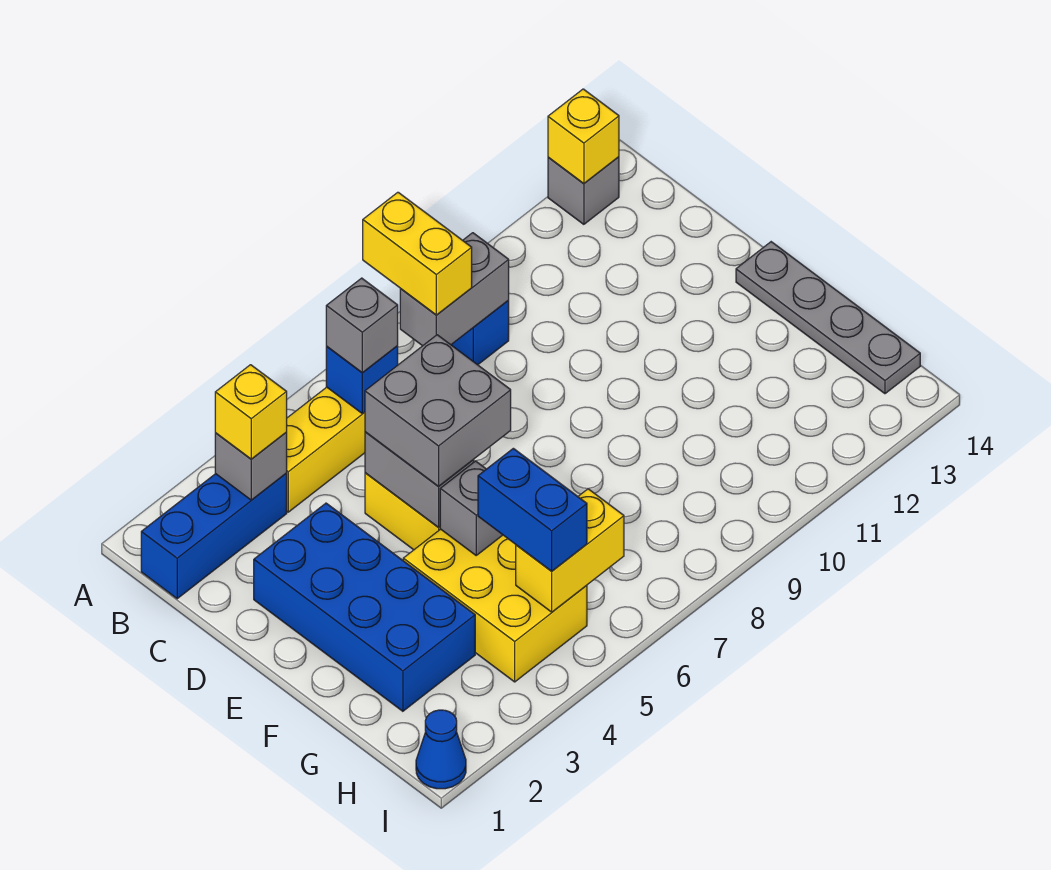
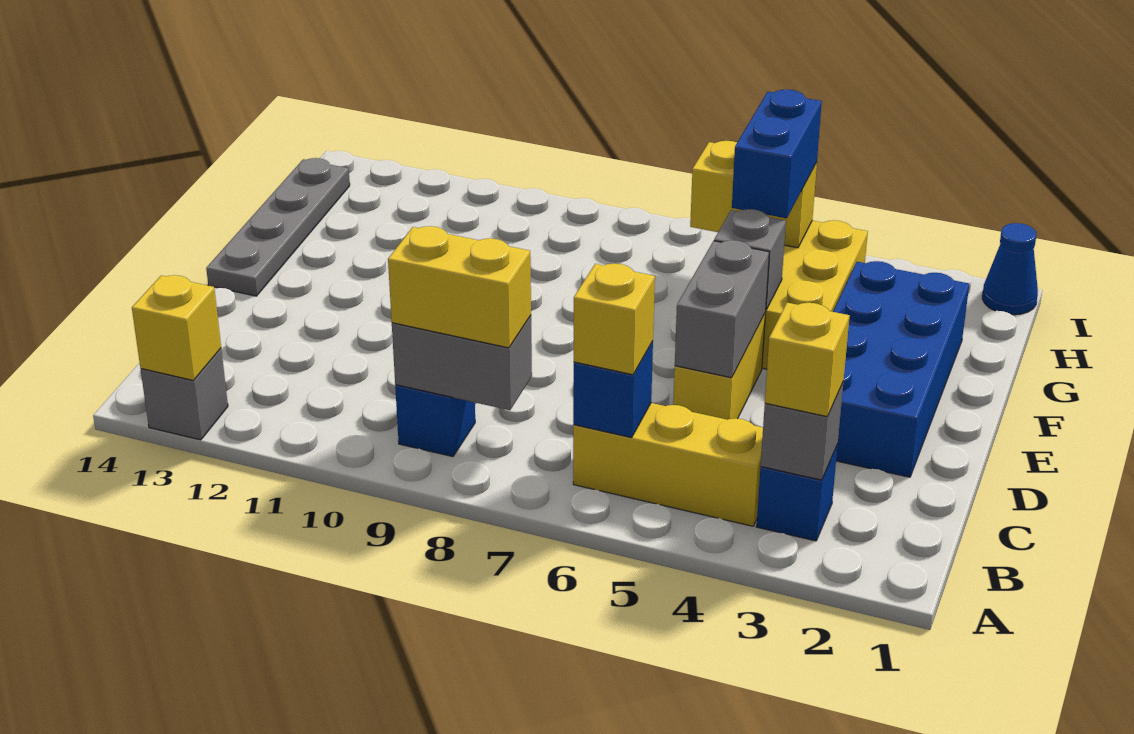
yellow 1x2 brick [363,192,472,315] -> yellow 1x2 brick turned to [388,226,531,348]
blue 1x3 brick [141,474,287,599] -> blue 1x1 brick [756,445,838,541]
grey 1x1 brick [326,278,398,373] -> yellow 1x1 brick [574,263,655,375]
grey 2x2 brick [365,335,511,487] -> none

